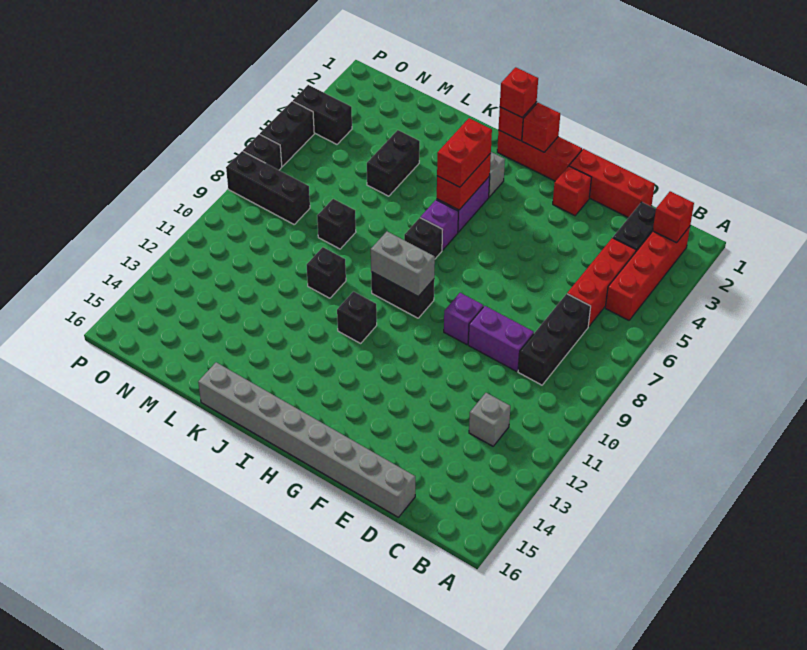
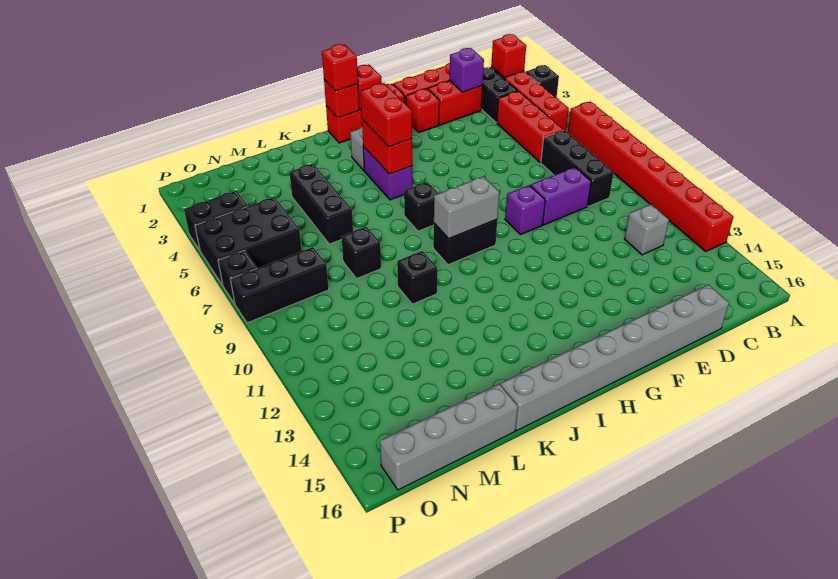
none -> red 1x8 brick [568,101,733,252]
none -> red 1x2 brick [428,81,483,125]
purple 1x1 brick [421,200,458,250] -> purple 1x1 brick moved to [450,48,484,92]
black 1x1 brick [337,292,377,343] -> black 1x1 brick moved to [526,65,559,98]
black 1x2 brick [367,130,420,196] -> black 1x3 brick [289,164,353,244]
none -> grey 1x4 brick [380,384,518,490]
black 1x2 brick [260,101,314,166] -> black 2x3 brick [195,197,302,285]

